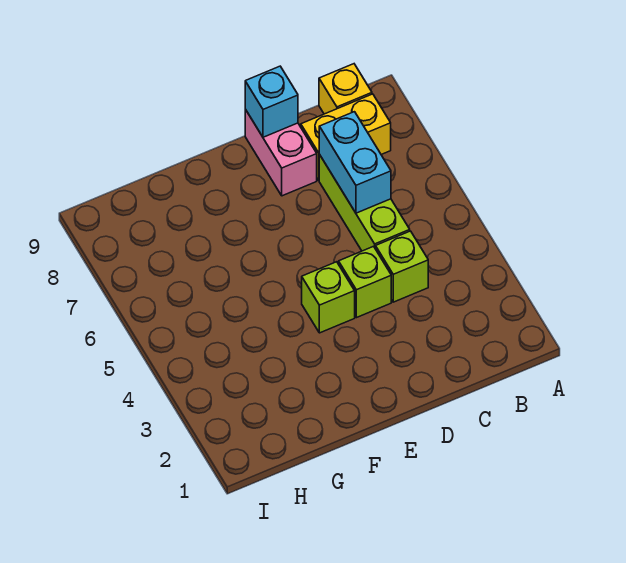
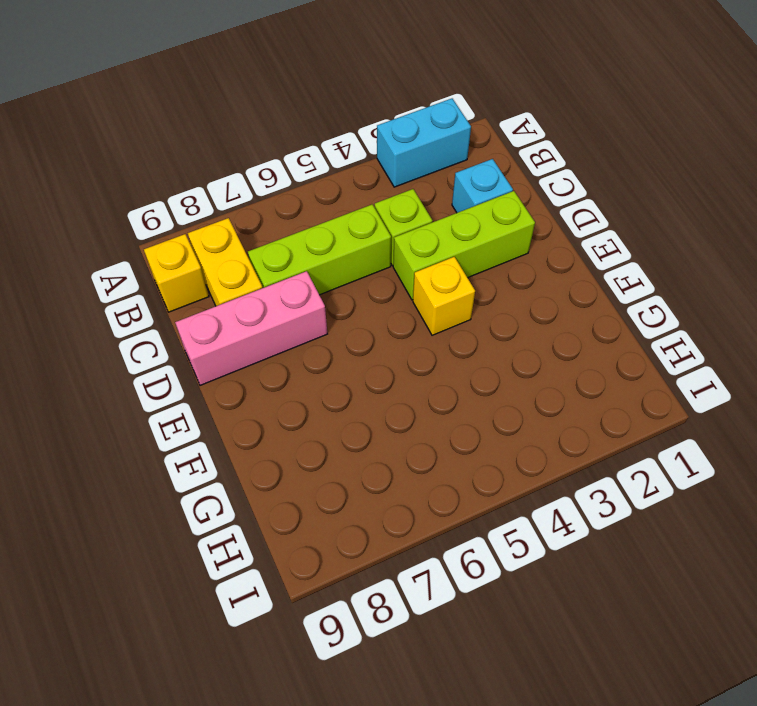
cyan 1x2 brick [319,112,391,213] -> cyan 1x2 brick moved to [377,99,471,187]
lime 1x1 brick [339,246,391,318] -> lime 1x3 brick [393,191,535,300]
pink 1x2 brick [245,109,317,196] -> pink 1x3 brick [175,271,327,385]
cyan 1x1 brick [245,66,298,137] -> cyan 1x1 brick moved to [452,159,513,213]
lime 1x1 brick [302,262,355,333] -> yellow 1x1 brick [413,257,475,335]

